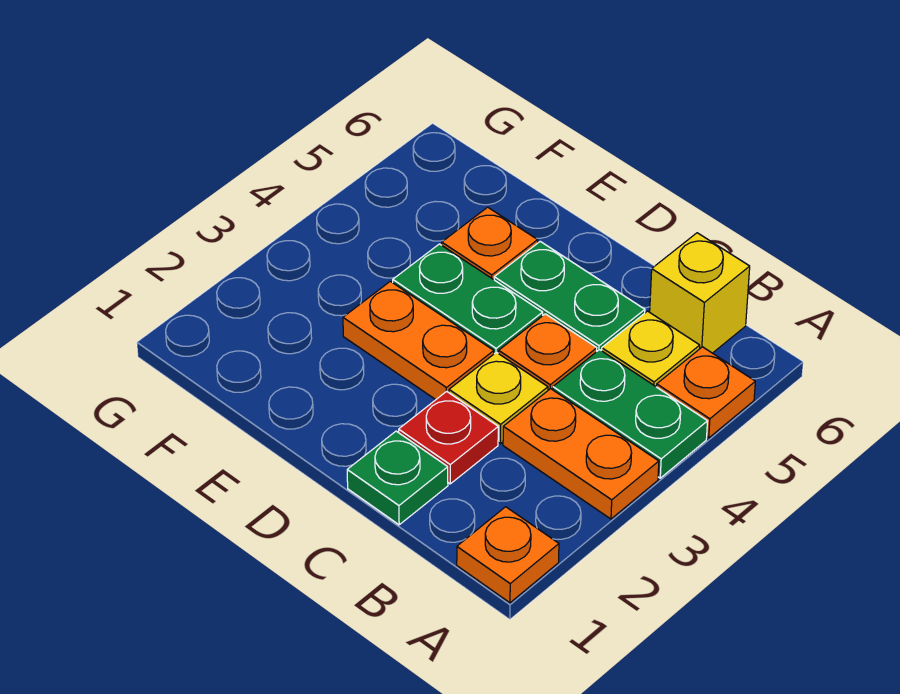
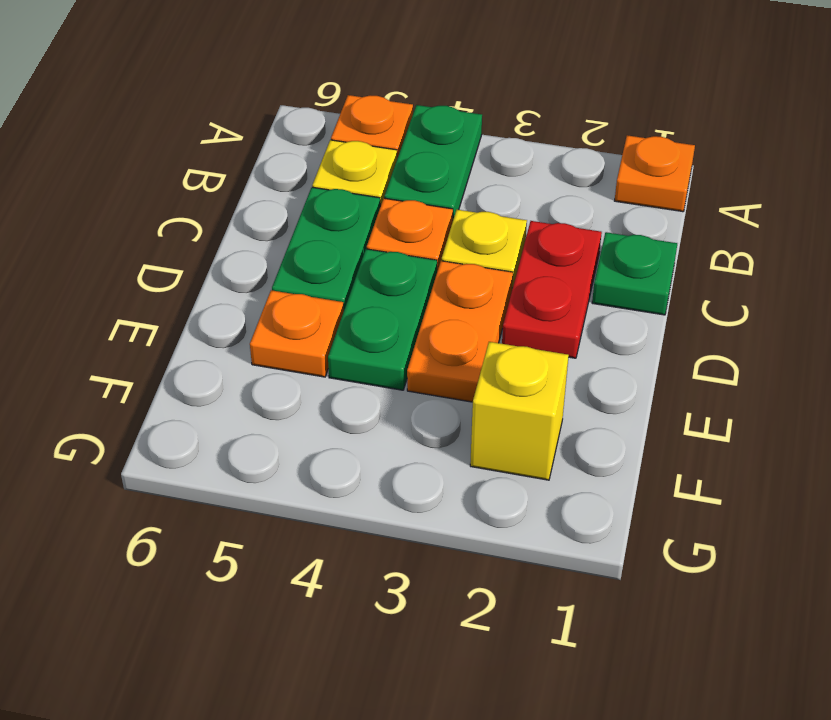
orange 1x2 plate [503,389,659,519] -> none
yellow 1x1 brick [650,233,750,353] -> yellow 1x1 brick moved to [470,342,569,480]
red 1x1 plate [399,391,498,484] -> red 1x2 plate [502,221,602,358]

